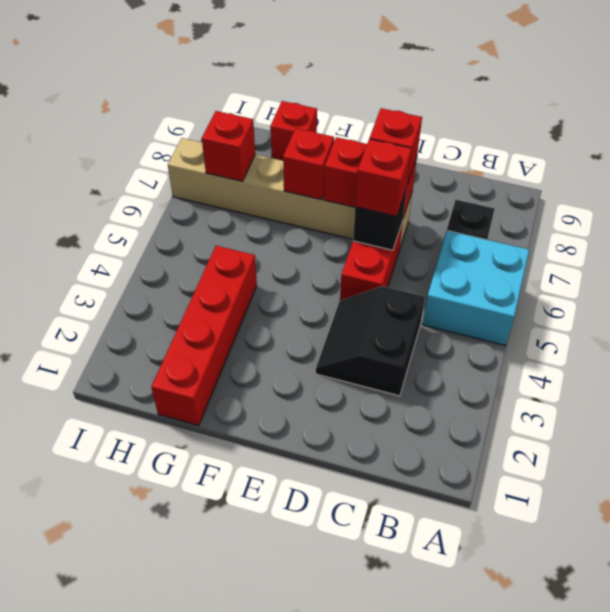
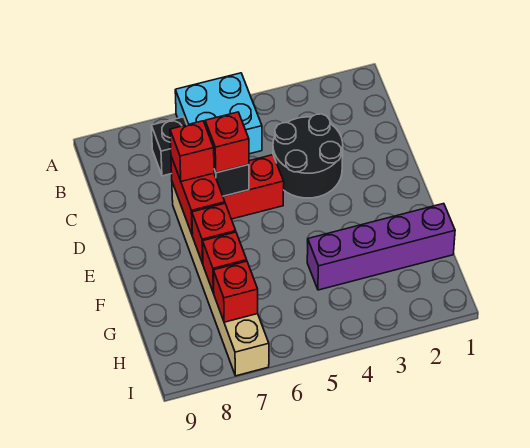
black 2x2 slope [316,286,425,396] -> black 2x2 round brick [273,114,343,198]
red 1x4 brick [151,246,257,426] -> purple 1x4 brick [307,204,455,290]
red 1x1 brick [270,101,317,161] -> red 1x1 brick moved to [203,232,247,293]

